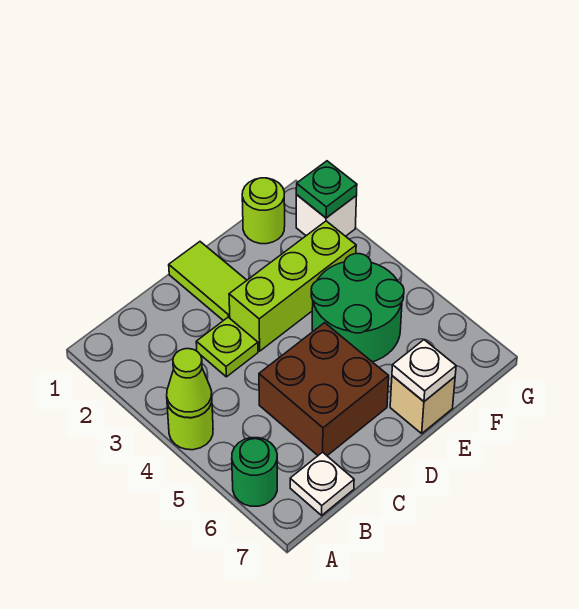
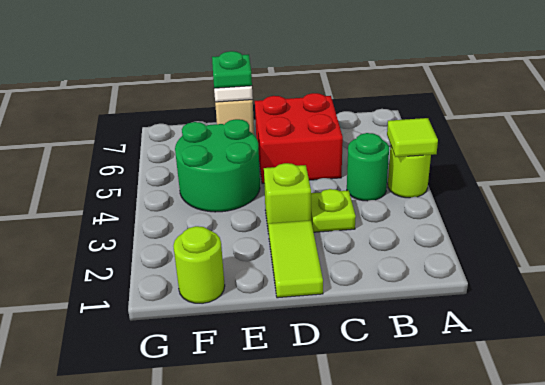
lime 1x1 cone [167,349,212,418] -> lime 1x1 tile [387,118,438,157]
green 1x1 round brick [232,438,277,506] -> green 1x1 round brick moved to [347,133,389,201]
white 1x1 plate [290,452,354,515] -> none
brown 2x2 brick [259,323,389,456] -> red 2x2 brick [255,93,343,184]
lime 1x3 brick [229,221,356,351] -> lime 1x1 brick [264,163,311,234]
white 1x1 brick [296,195,356,236] -> none
green 1x1 plate [296,161,357,218] -> green 1x1 plate moved to [212,51,252,88]

